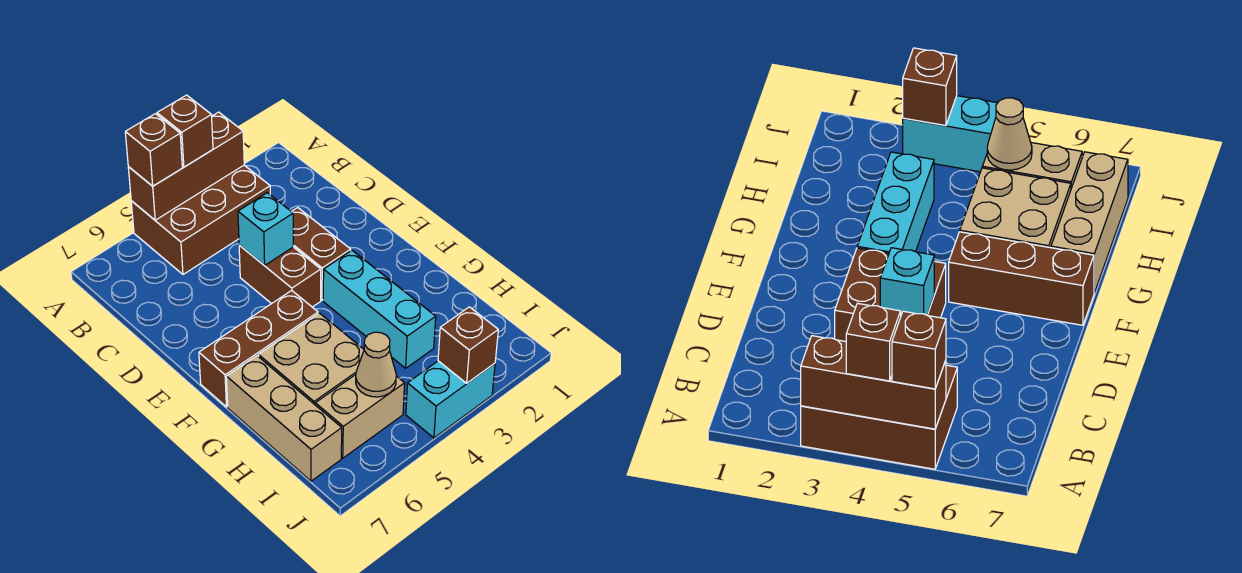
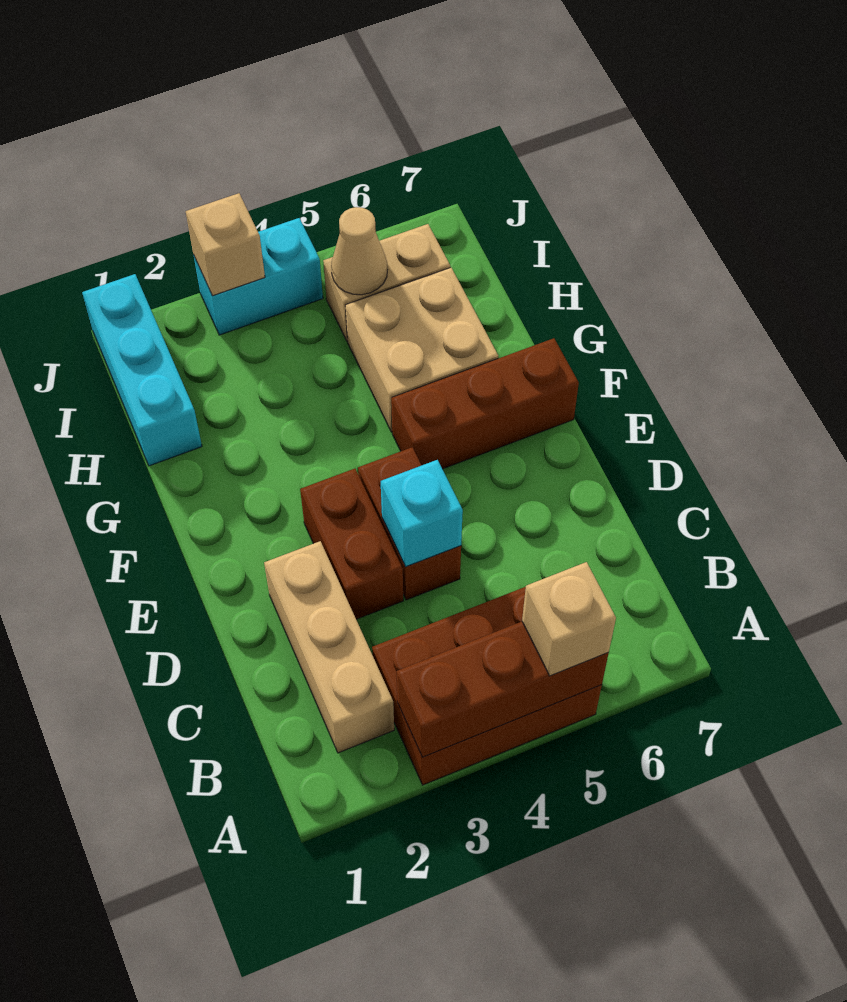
brown 1x1 brick [157,95,213,167] -> none
brown 1x1 brick [125,114,182,186] -> tan 1x1 brick [522,562,616,676]
cyan 1x3 brick [323,251,436,368] -> cyan 1x3 brick moved to [82,274,202,466]
tan 1x3 brick [226,356,342,481] -> tan 1x3 brick moved to [264,541,394,753]
brown 1x1 brick [438,307,498,383] -> tan 1x1 brick [186,193,265,296]

